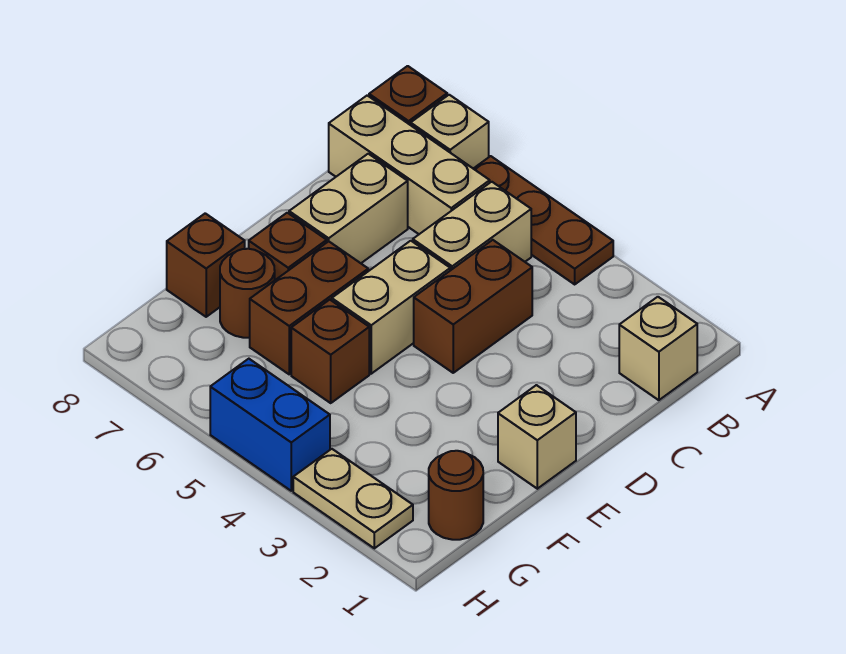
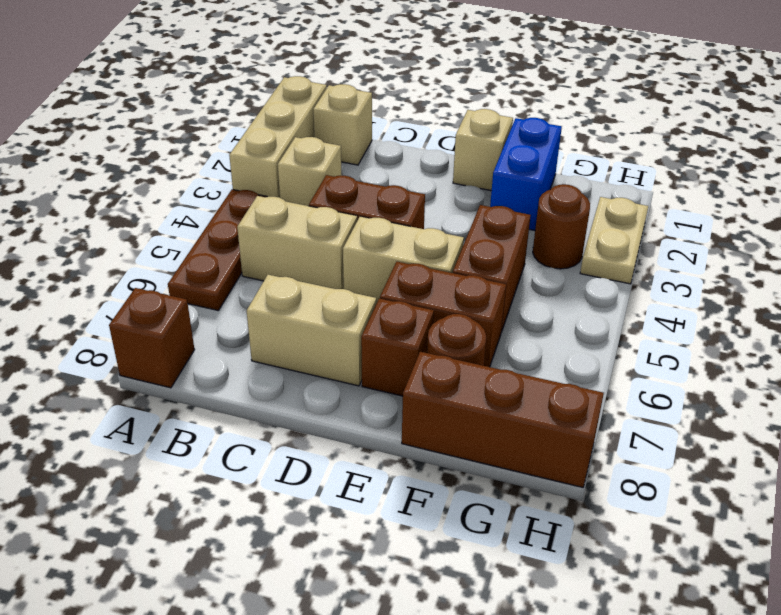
tan 1x1 brick [411,95,489,168] -> tan 1x1 brick moved to [278,137,342,206]
tan 1x3 brick [329,95,490,234] -> tan 1x3 brick moved to [229,76,327,198]
brown 1x1 brick [291,300,369,403] -> brown 1x2 brick [453,205,531,332]
brown 1x1 brick [167,213,245,317] -> brown 1x3 brick [402,352,604,487]
brown 1x1 round brick [429,451,483,540] -> brown 1x1 round brick moved to [533,184,590,269]
blue 1x2 brick [210,359,330,491] -> blue 1x2 brick moved to [490,118,562,231]

